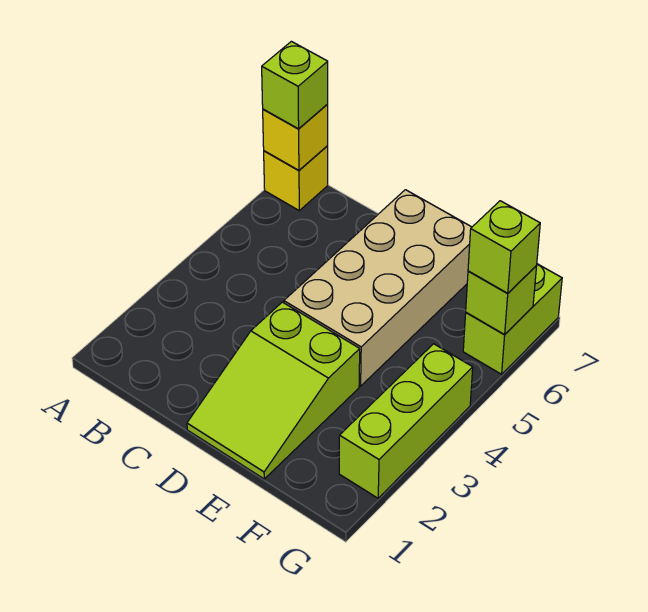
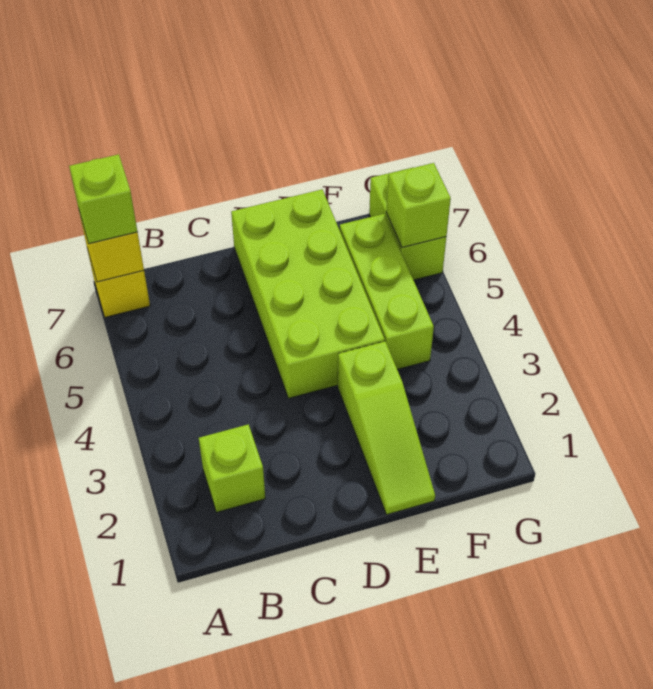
lime 2x3 slope [187,302,360,479] -> lime 1x3 slope [338,341,435,515]
tan 2x4 brick [284,190,472,386] -> lime 2x4 brick [231,190,385,398]
lime 1x3 brick [339,344,473,498] -> lime 1x3 brick moved to [340,214,434,370]
lime 1x1 brick [468,201,540,293] -> lime 1x1 brick moved to [199,424,265,512]

